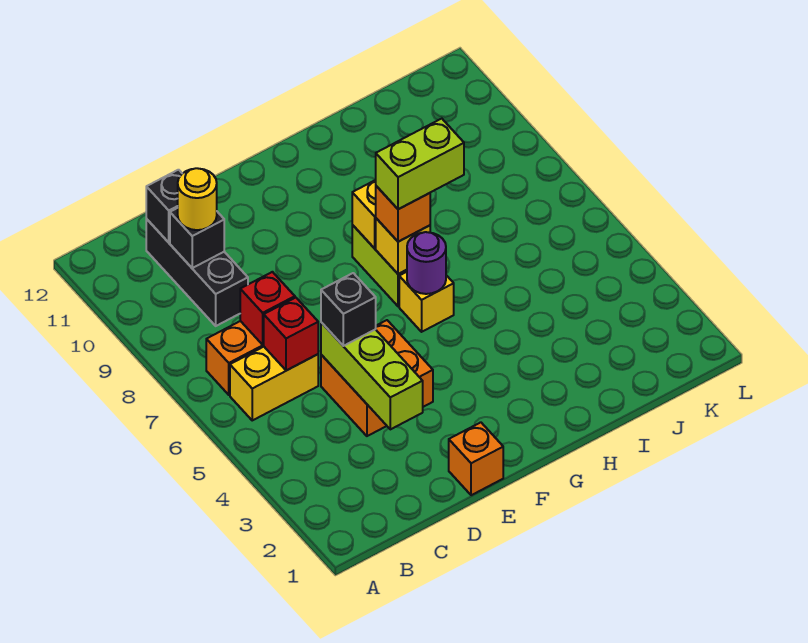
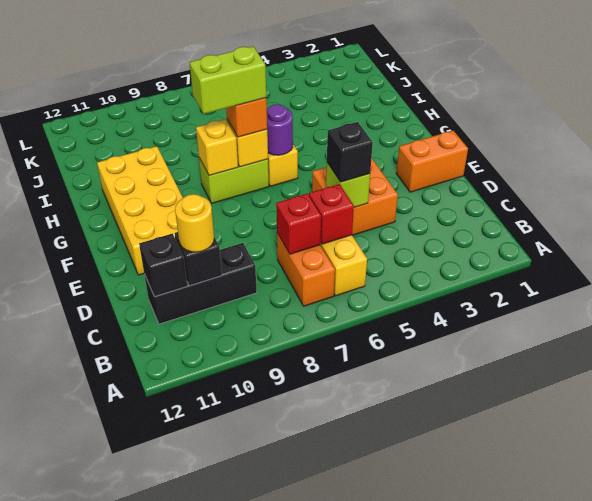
lime 1x3 brick [321,322,423,429] -> lime 1x1 brick [326,163,370,207]
orange 1x1 brick [449,422,503,495] -> orange 1x2 brick [396,131,468,192]
none -> yellow 2x4 brick [97,146,183,275]
lime 1x2 brick [376,119,464,209] -> lime 1x2 brick turned to [190,46,266,114]

